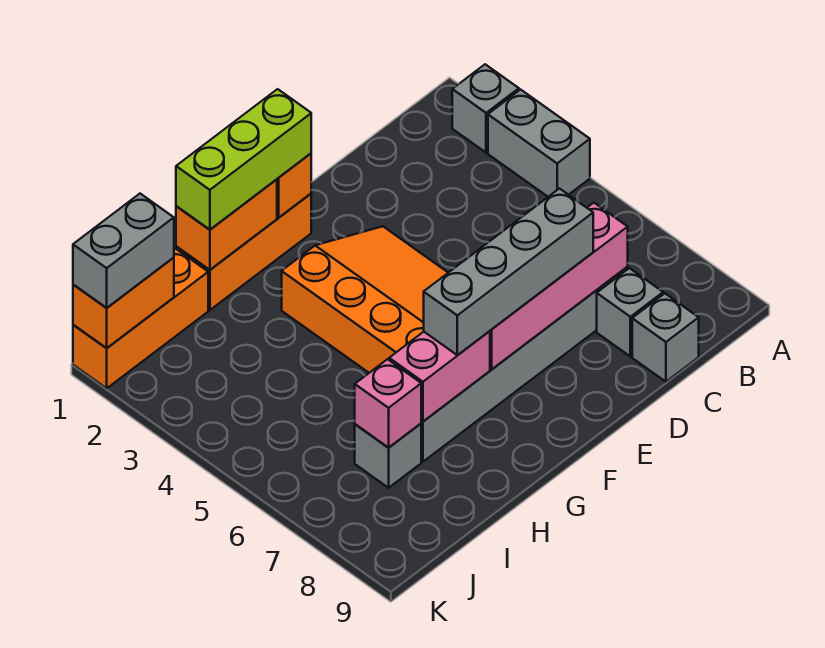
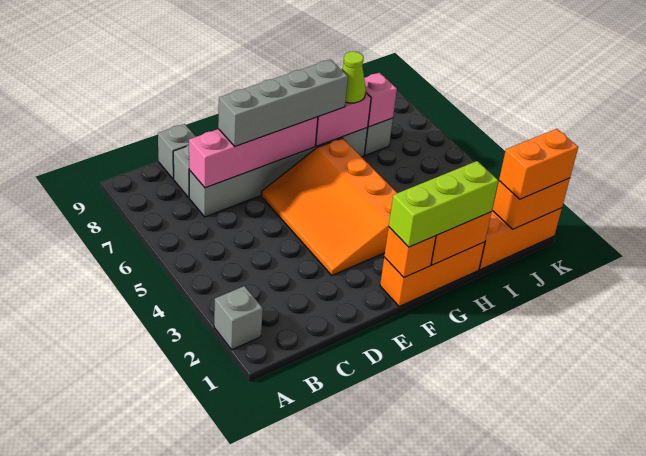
grey 1x2 brick [488,90,590,197] -> none
none -> lime 1x1 cone [342,51,366,103]
grey 1x2 brick [73,194,174,308] -> orange 1x2 brick [499,129,578,199]

